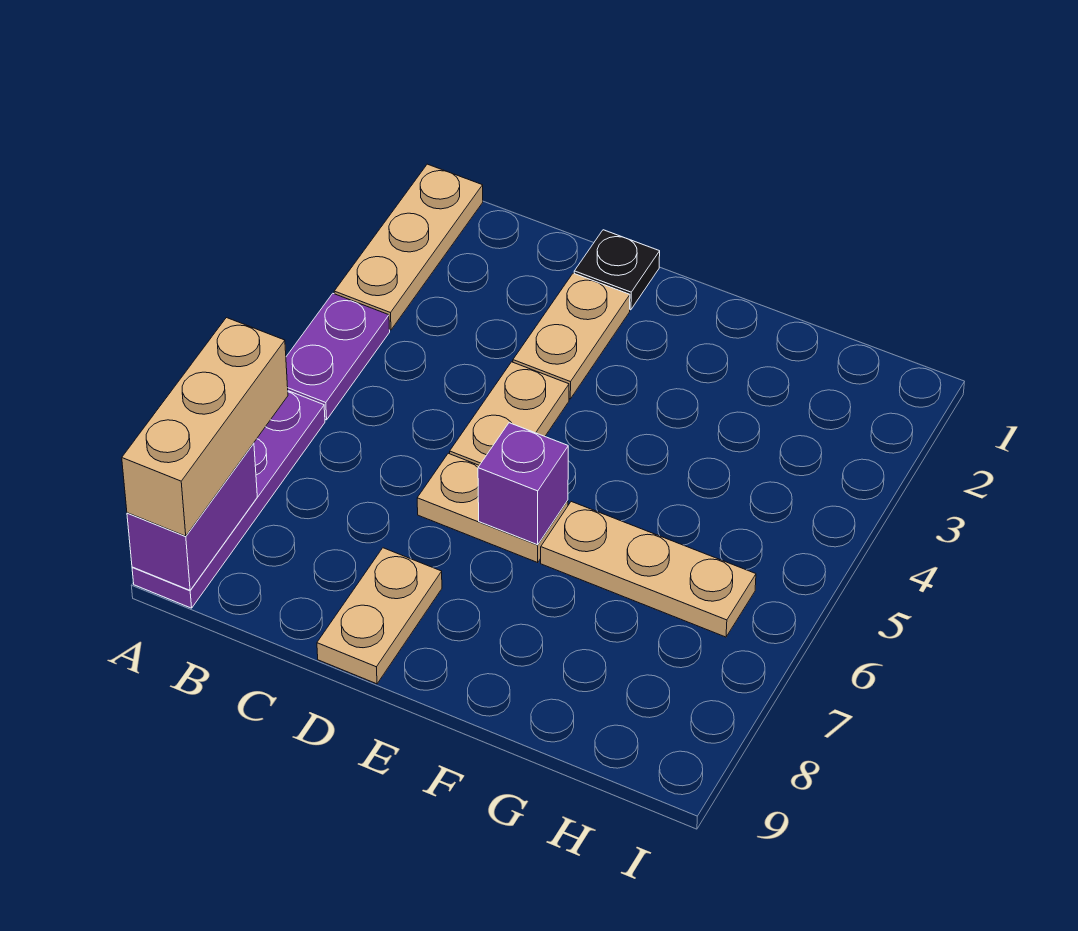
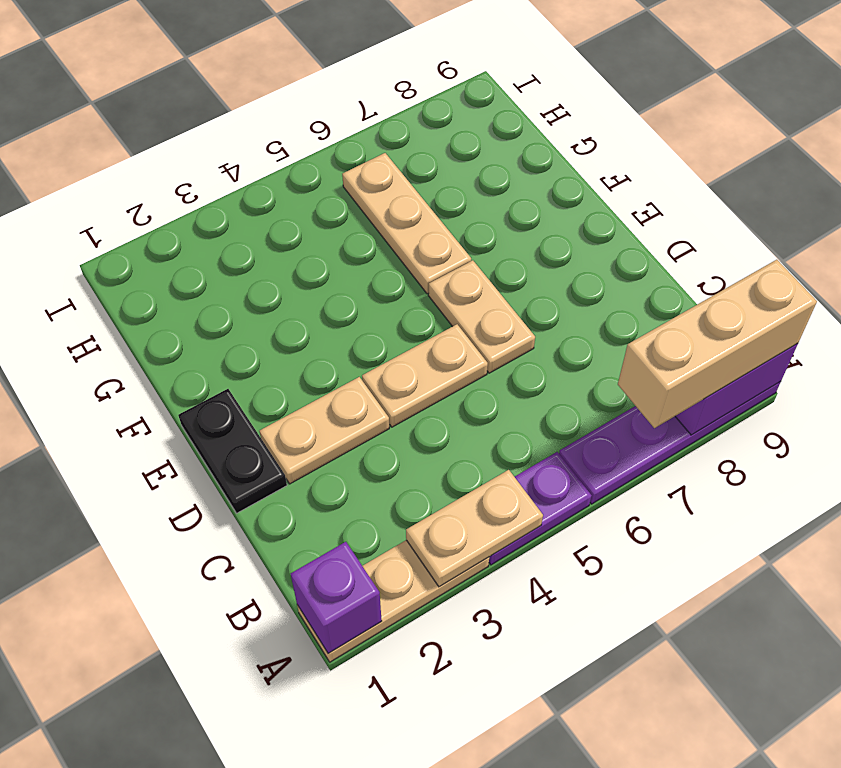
black 1x1 plate [574,230,660,310] -> black 1x2 plate [178,389,287,513]
tan 1x2 plate [317,548,442,684] -> tan 1x2 plate moved to [406,470,543,587]
purple 1x1 brick [478,423,568,545] -> purple 1x1 brick moved to [291,542,382,654]

